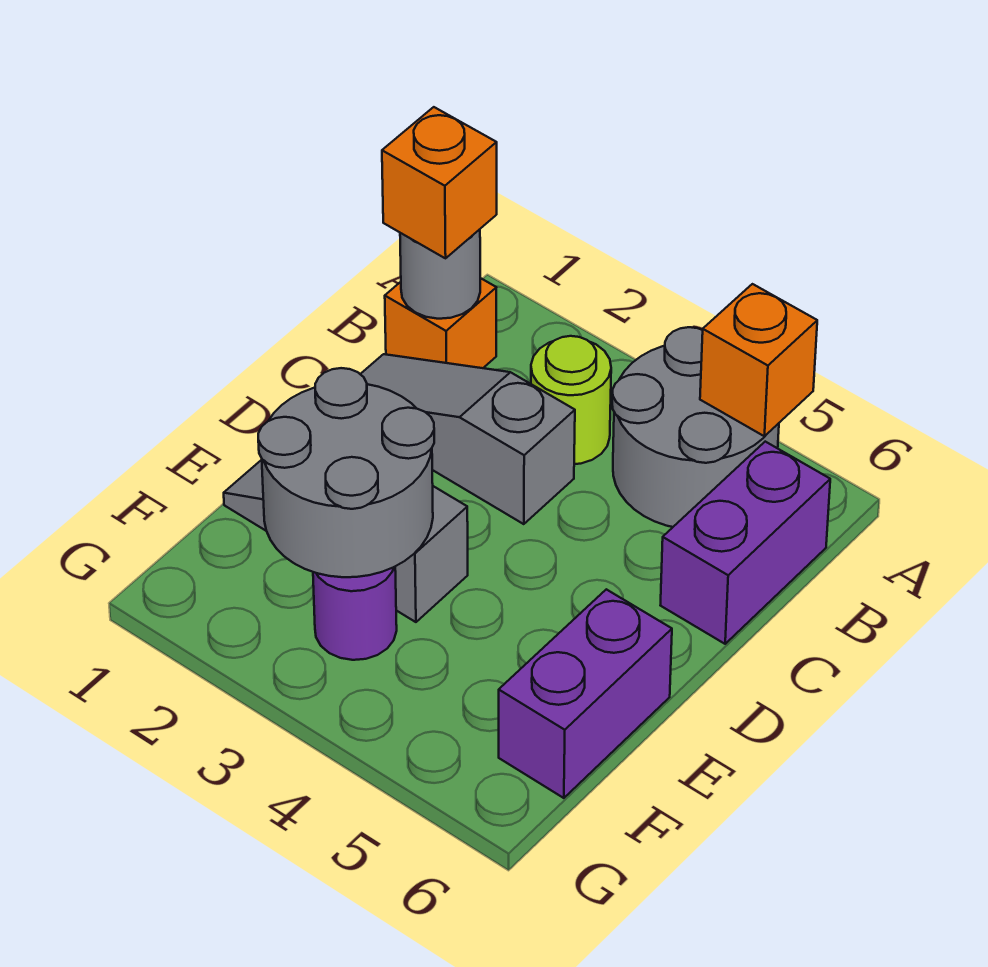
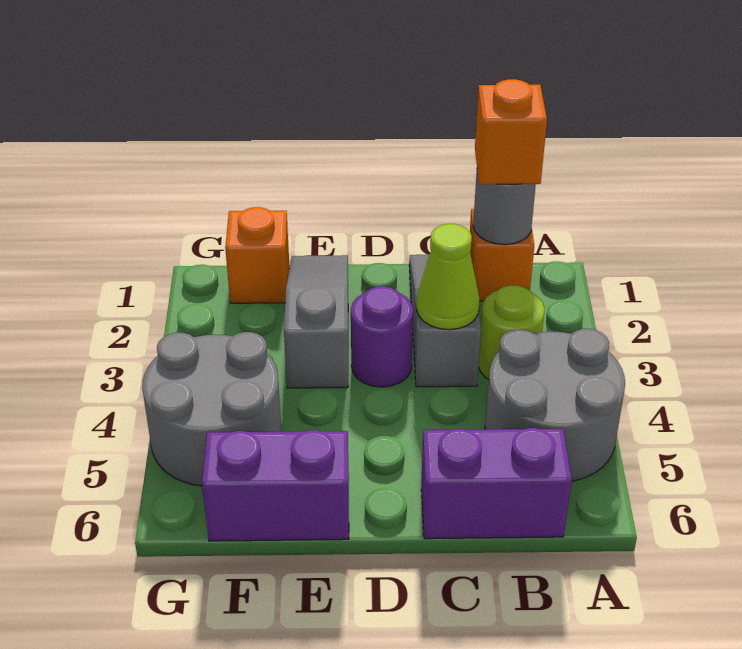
orange 1x1 brick [700,284,817,436] -> orange 1x1 brick moved to [225,207,289,303]
none -> lime 1x1 cone [416,224,480,330]
grey 2x2 round brick [258,368,434,577] -> grey 2x2 round brick moved to [142,332,282,486]
purple 1x1 round brick [313,567,397,660] -> purple 1x1 round brick moved to [351,286,413,387]

